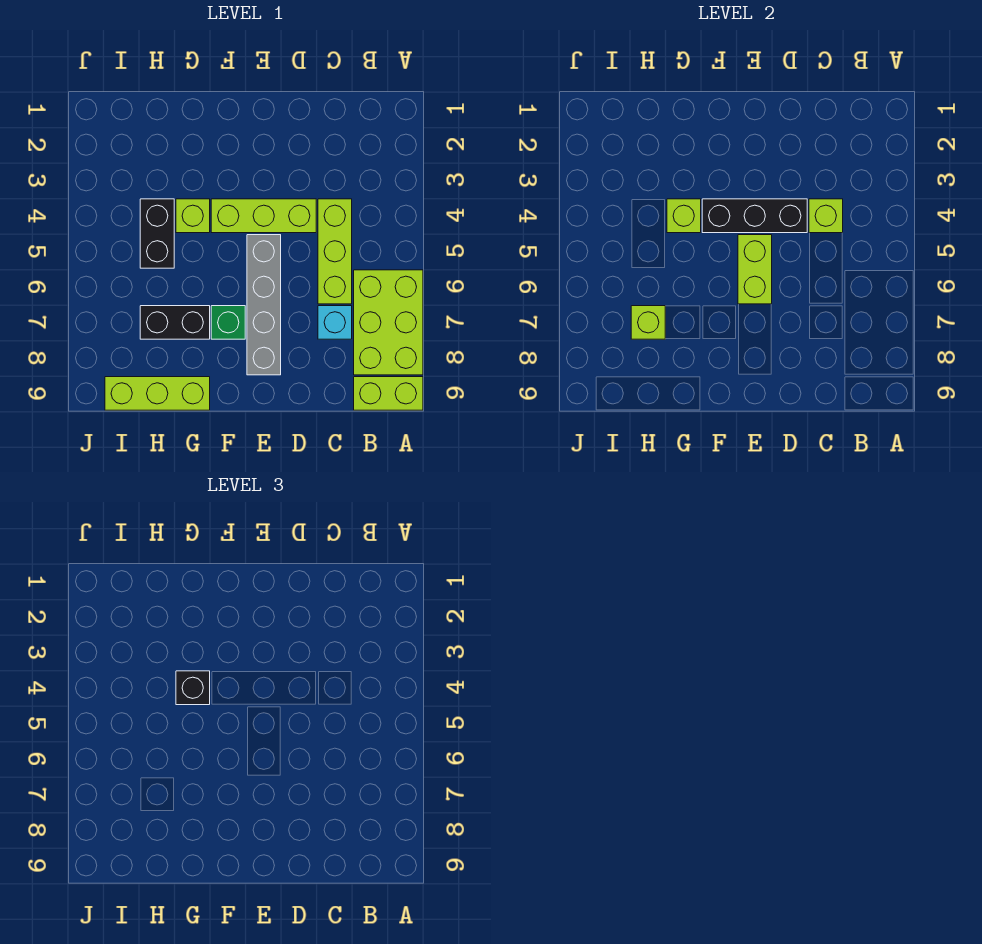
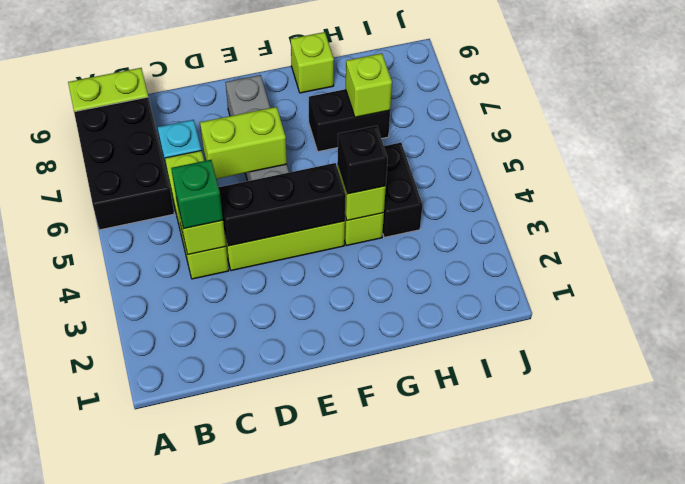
lime 2x3 brick [354,270,423,375] -> black 2x3 brick [74,97,174,230]
lime 1x2 brick [738,235,772,304] -> lime 1x2 brick turned to [200,107,287,179]
green 1x1 brick [211,306,245,339] -> green 1x1 brick moved to [171,160,223,228]
lime 1x3 brick [105,377,210,410] -> lime 1x1 brick [291,32,334,93]

